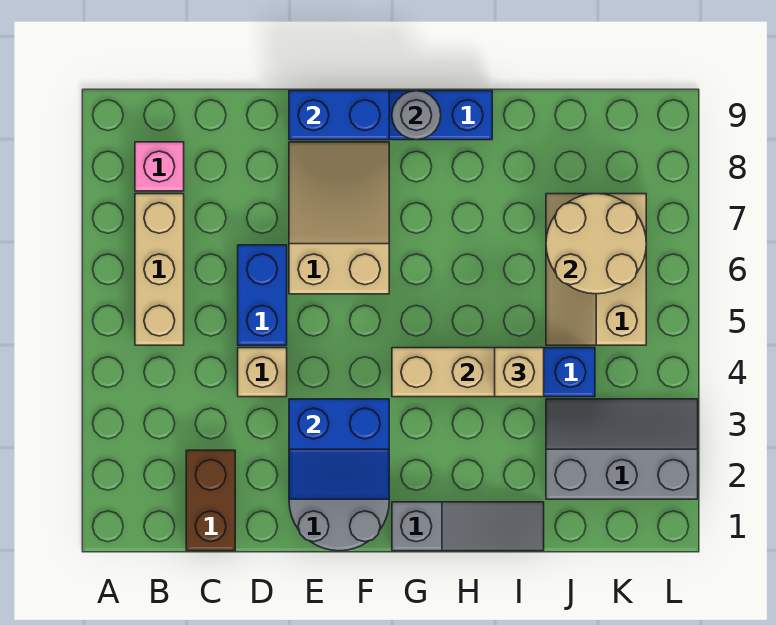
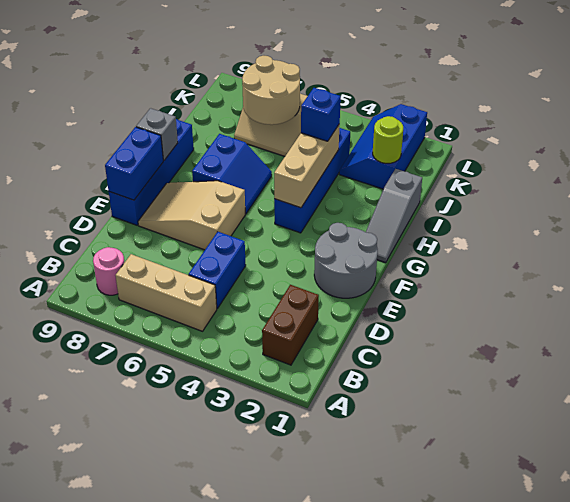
pink 1x1 brick [135,142,184,191] -> pink 1x1 round brick [93,247,125,295]
brown 1x2 brick [186,450,235,551] -> brown 1x2 brick turned to [262,285,319,365]
tan 1x1 brick [238,348,287,397] -> none
blue 1x2 brick [238,245,287,345] -> blue 1x2 brick turned to [189,232,246,309]
blue 2x2 slope [289,399,389,499] -> blue 2x2 slope moved to [192,134,272,214]
grey 1x3 slope [392,502,544,551] -> grey 1x3 slope turned to [366,169,422,263]
grey 1x1 round brick [392,91,441,140] -> grey 1x1 brick [136,108,178,161]
tan 1x1 brick [495,348,544,397] -> blue 1x1 brick [301,88,341,141]
grey 2x3 slope [546,399,698,499] -> blue 2x3 slope [339,104,427,189]
none -> lime 1x1 round brick [373,116,403,163]

